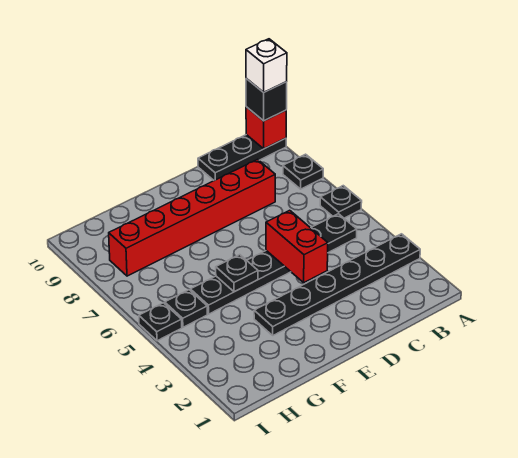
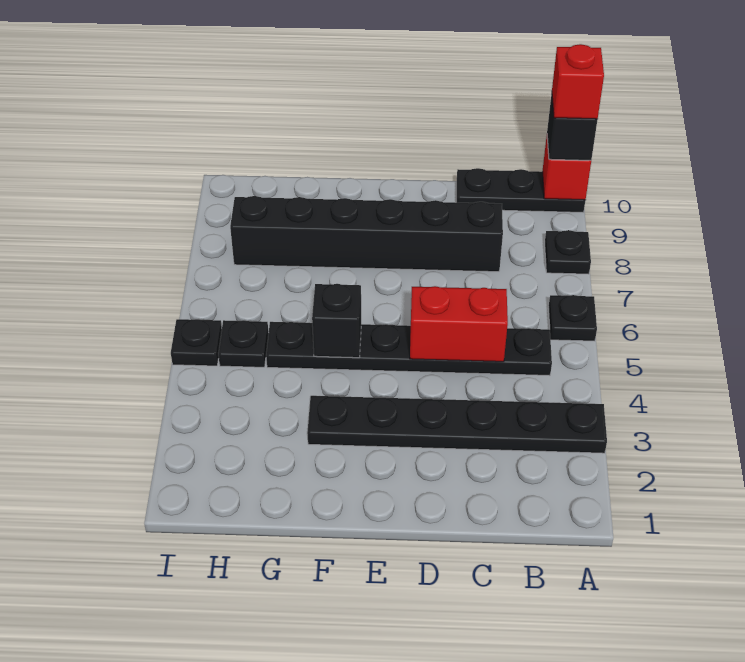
white 1x1 brick [246,39,287,92] -> red 1x1 brick [552,44,604,119]
red 1x6 brick [109,159,275,276] -> black 1x6 brick [230,196,503,272]
red 1x2 brick [266,210,328,283] -> red 1x2 brick turned to [410,286,508,362]
black 1x1 plate [216,255,258,292] -> black 1x1 brick [312,284,361,358]

